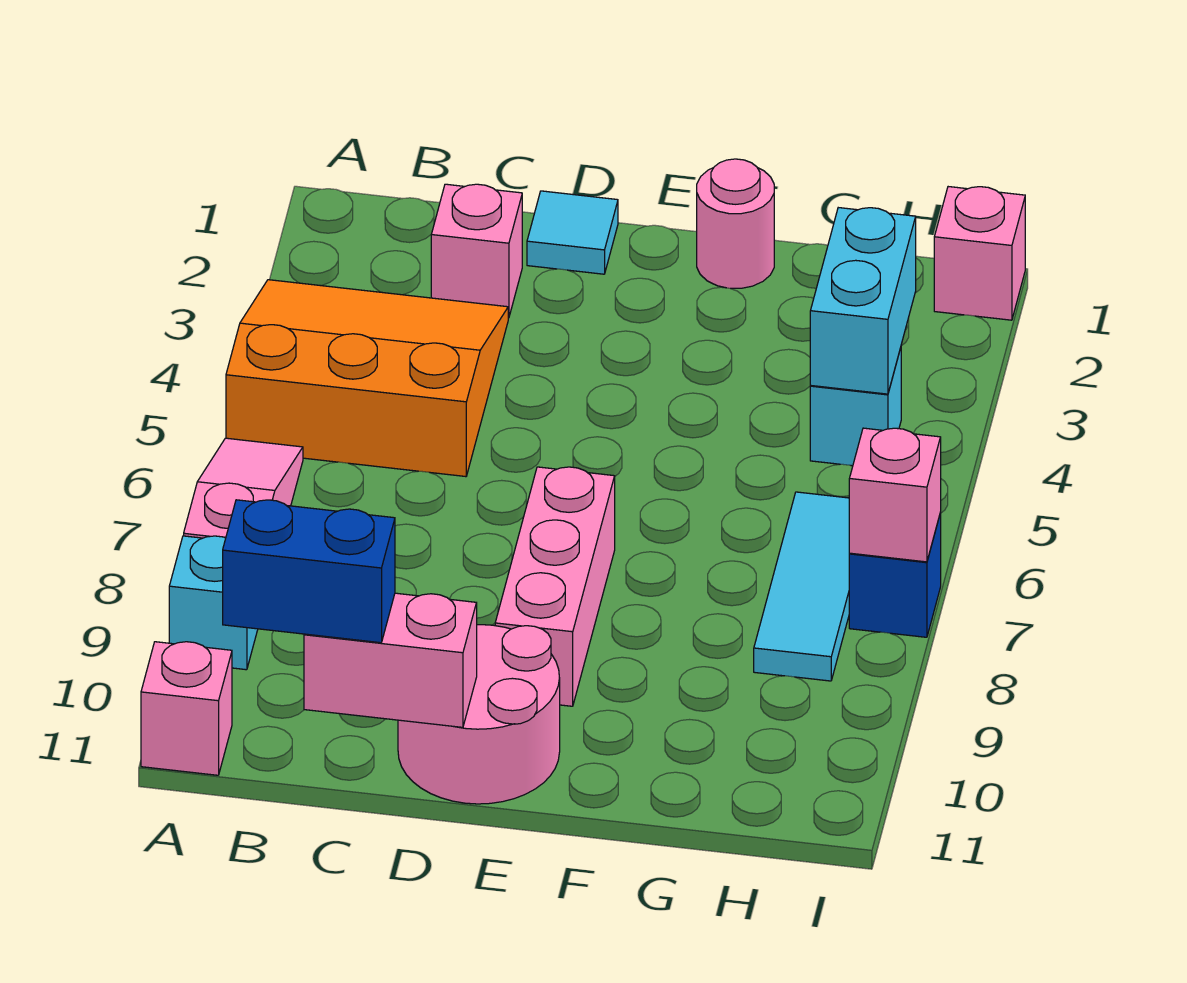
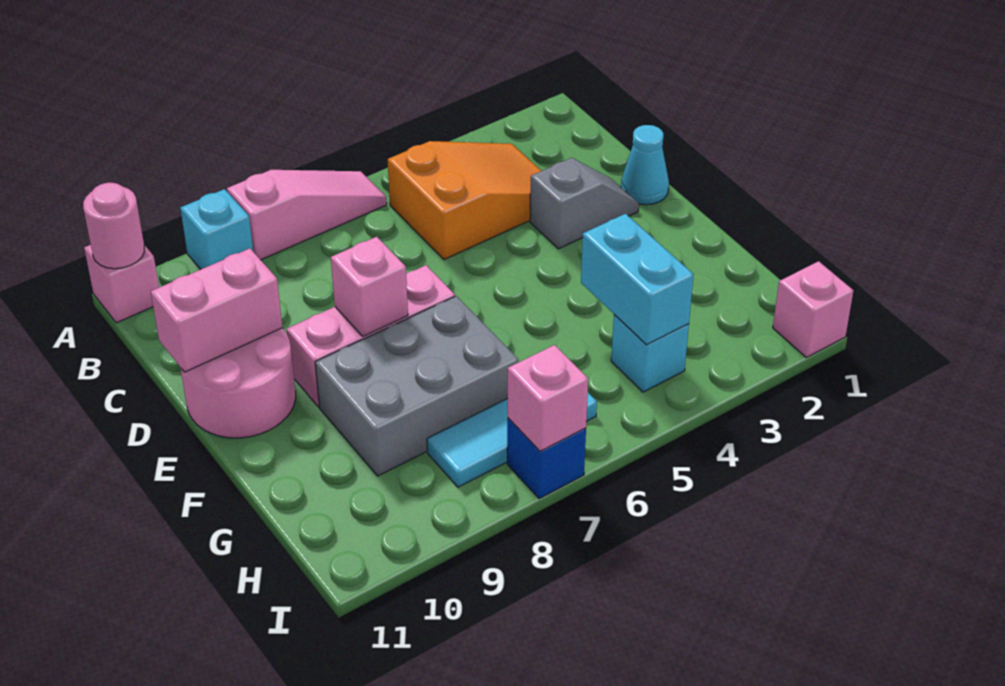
orange 3x3 slope [226,280,508,477] -> orange 2x3 slope [388,141,541,260]
blue 1x2 brick [223,500,395,643] -> none
pink 1x1 brick [431,184,522,318] -> pink 1x1 brick moved to [331,237,408,336]
pink 1x2 brick [304,593,477,727] -> pink 1x2 brick turned to [151,248,283,372]
cyan 1x1 tile [527,191,618,274] -> cyan 1x1 cone [621,125,669,205]
none -> grey 1x2 slope [530,158,639,249]
pink 1x1 round brick [697,159,774,288] -> pink 1x1 round brick moved to [83,183,144,269]
none -> grey 2x3 brick [315,296,518,476]
cyan 1x2 brick [810,208,916,394] -> cyan 1x2 brick turned to [581,214,694,345]

